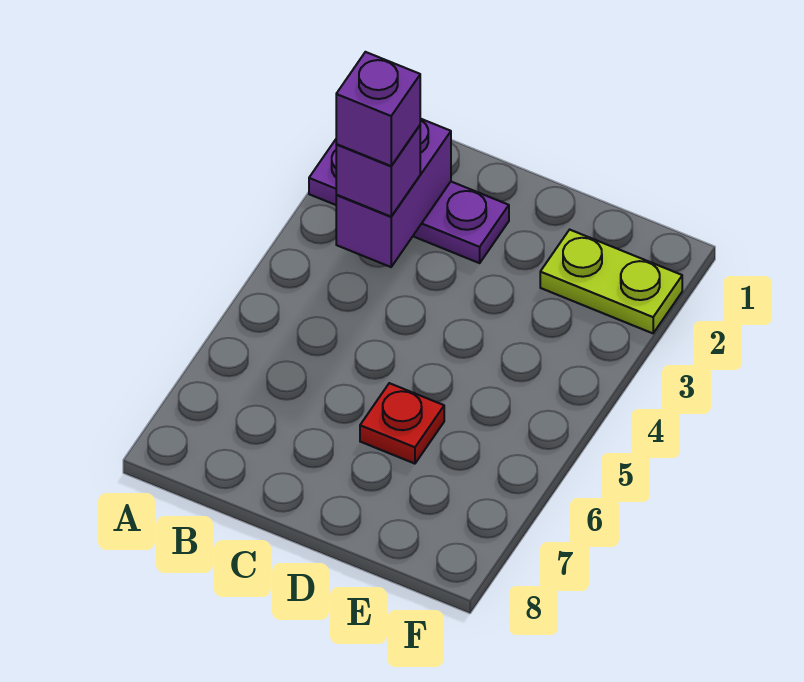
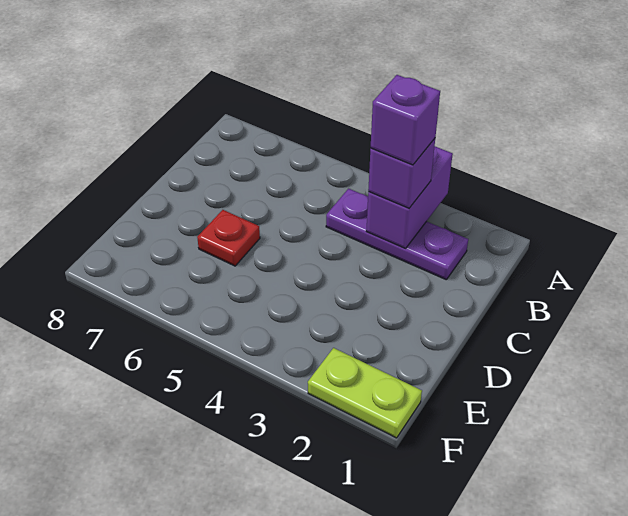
purple 1x3 plate [309,140,509,263] -> purple 1x3 plate turned to [326,189,468,280]
purple 1x2 brick [336,119,451,267] -> purple 1x2 brick turned to [366,147,453,248]
lime 1x2 plate [540,230,682,333] -> lime 1x2 plate turned to [308,348,422,438]

